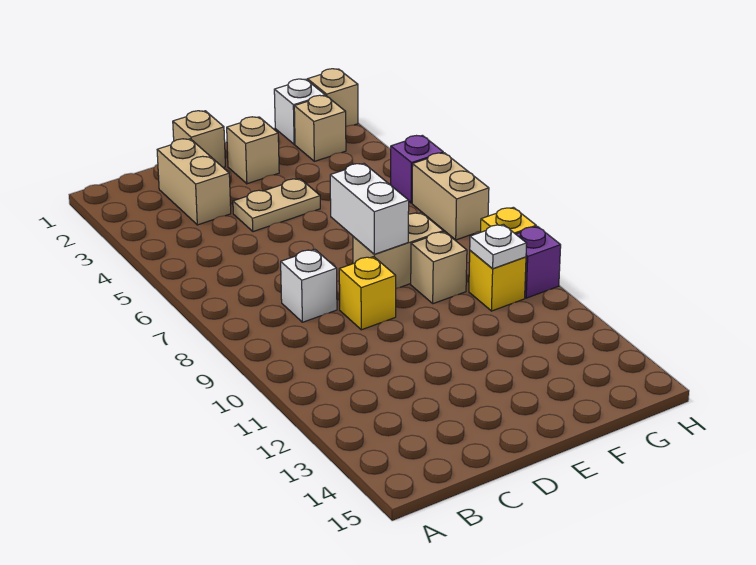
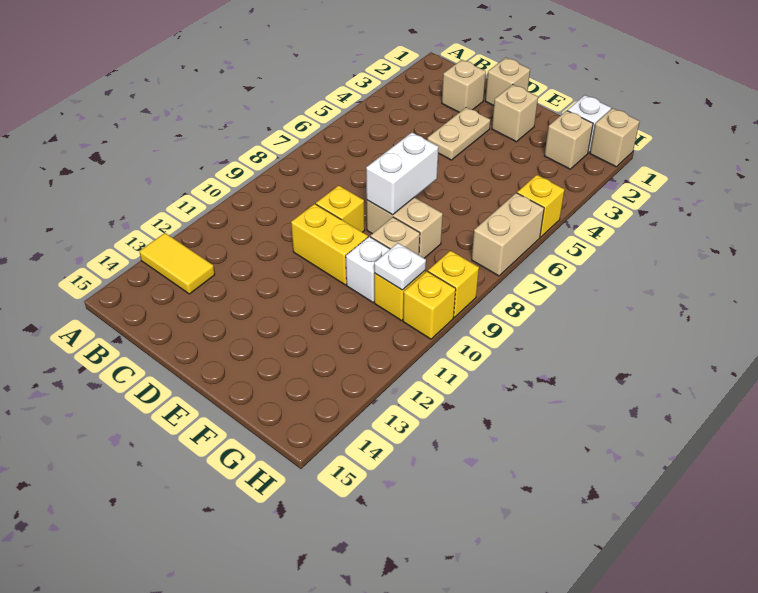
none -> yellow 1x2 tile [139,233,215,294]
tan 1x2 brick [157,139,231,225] -> tan 1x1 brick [442,60,486,112]
white 1x1 brick [281,250,337,322] -> white 1x1 brick moved to [346,237,390,302]
tan 1x2 plate [233,179,320,232] -> tan 1x2 plate turned to [427,107,491,160]
none -> yellow 1x2 brick [291,204,368,285]
purple 1x1 brick [391,135,443,203] -> yellow 1x1 brick [517,175,564,237]
purple 1x1 brick [516,226,561,298] -> yellow 1x1 brick [403,271,456,339]

